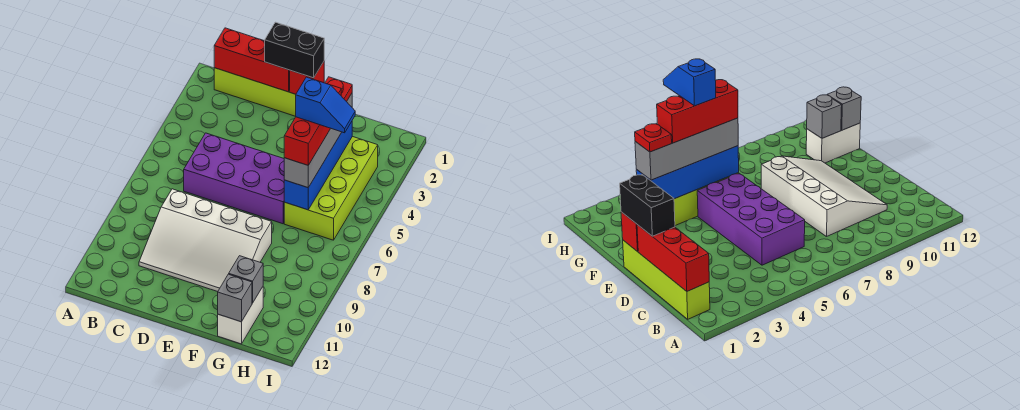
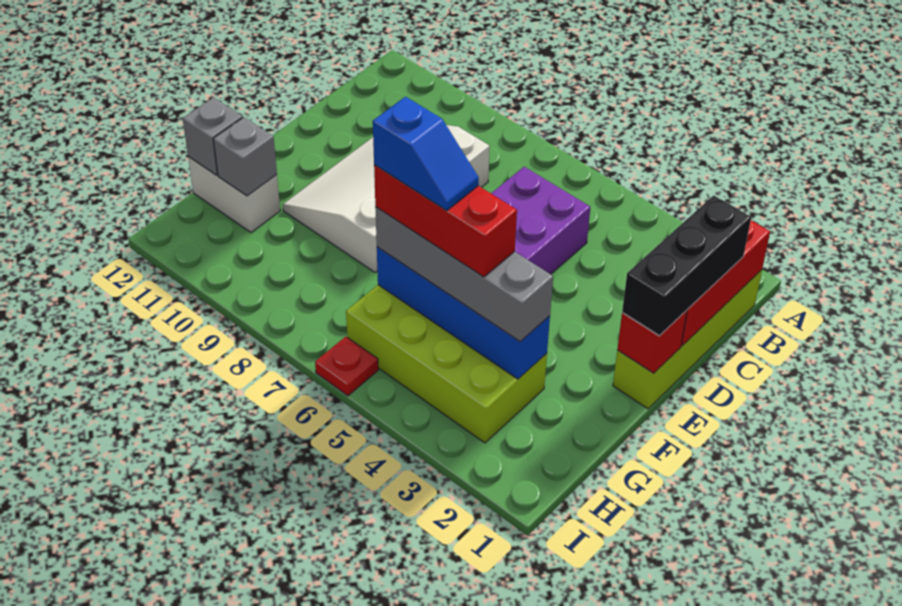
black 1x2 brick [265,22,324,78] -> black 1x3 brick [622,195,751,336]
red 1x1 plate [325,77,352,102] -> red 1x1 plate moved to [315,337,378,396]
blue 1x2 slope [296,77,355,133] -> blue 1x2 slope turned to [373,97,479,211]

